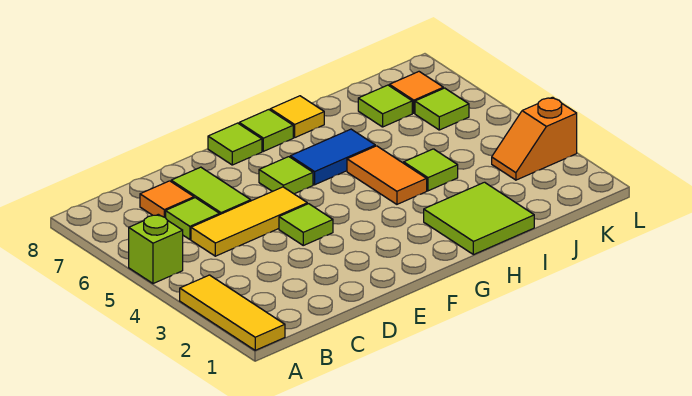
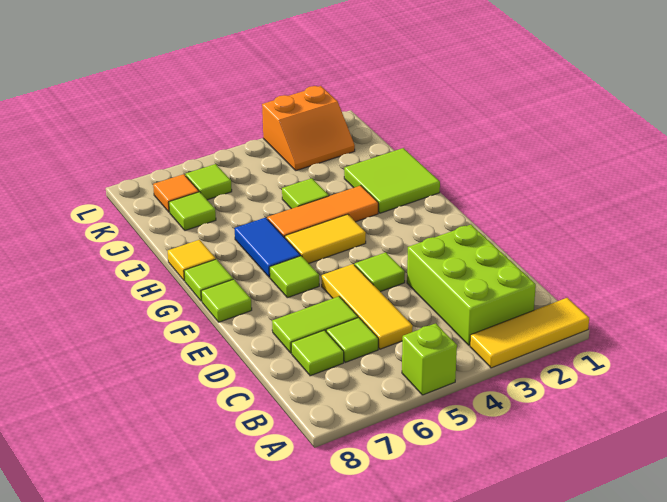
none -> lime 2x3 brick [407,225,536,345]
orange 1x1 tile [140,181,194,218] -> lime 1x1 tile [291,330,344,376]
none -> yellow 1x2 tile [285,214,366,263]
orange 1x2 tile [347,146,427,204] -> orange 1x3 tile [267,186,378,238]
orange 1x2 slope [492,97,577,180] -> orange 2x2 slope [262,86,355,171]

